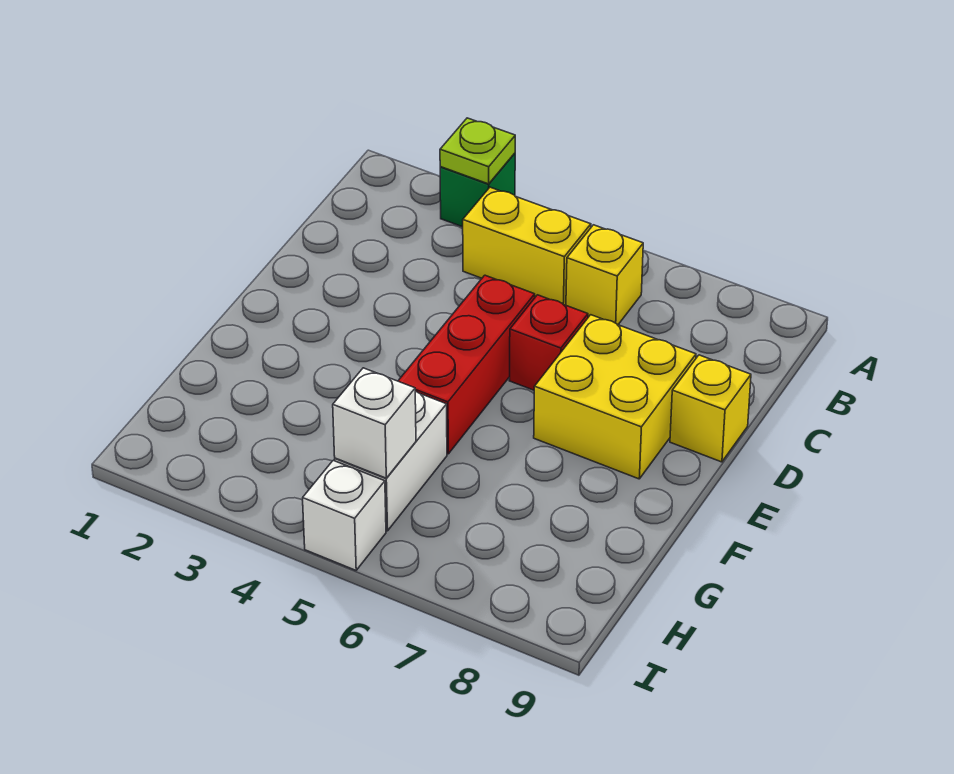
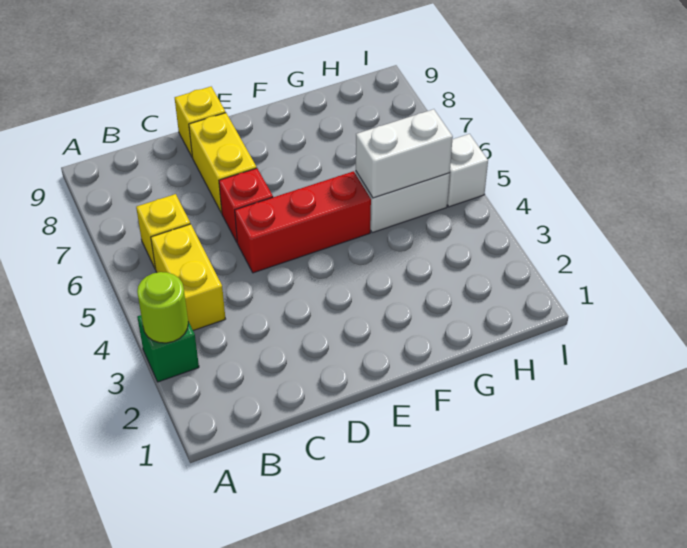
lime 1x1 plate [440,118,515,184] -> lime 1x1 round brick [137,272,188,343]
yellow 2x2 brick [534,315,696,479] -> yellow 1x2 brick [189,113,257,213]
white 1x1 brick [333,368,416,478] -> white 1x2 brick [356,109,453,198]

